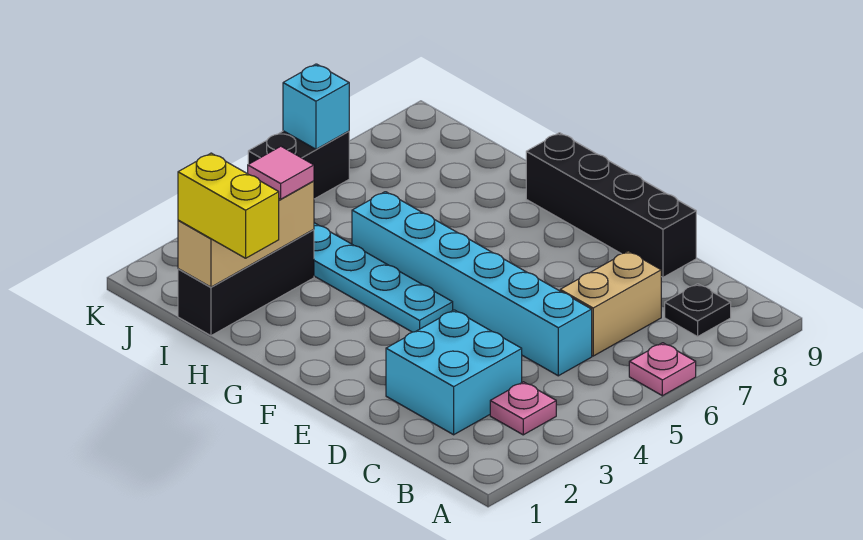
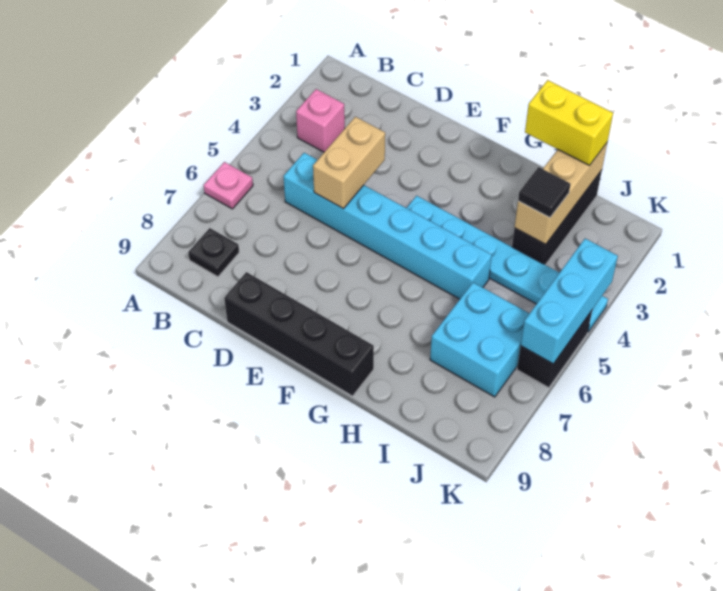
pink 1x1 plate [490,382,556,435] -> pink 1x1 brick [296,89,345,152]
cyan 2x2 brick [386,310,522,435] -> cyan 2x2 brick moved to [430,282,530,397]
tan 1x2 brick [560,251,661,356] -> tan 1x2 brick moved to [313,117,385,209]
pink 1x1 tile [248,146,314,199] -> black 1x1 tile [518,167,570,218]
cyan 1x1 brick [283,64,349,149] -> cyan 1x3 brick [521,239,618,364]

